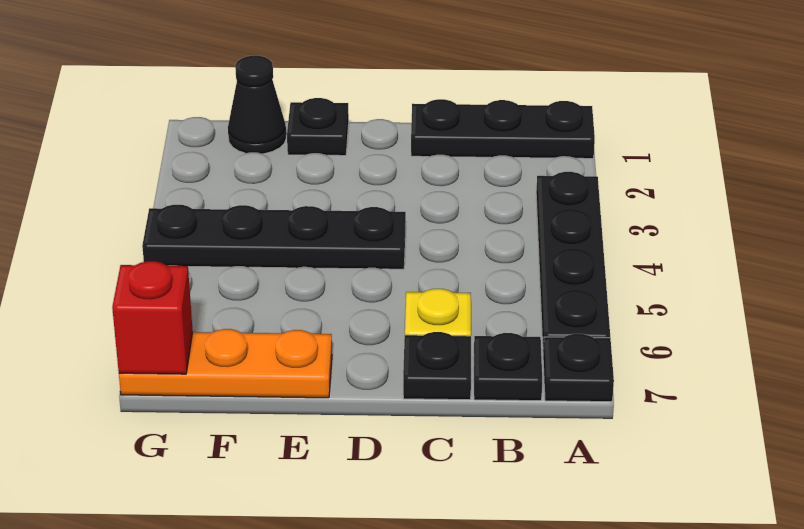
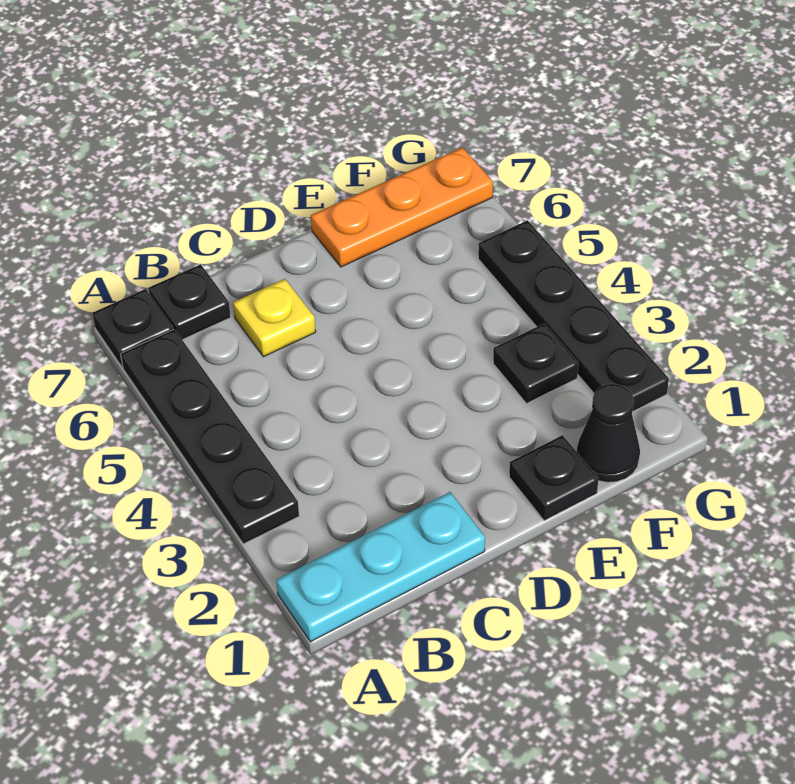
black 1x3 plate [411,99,595,159] -> cyan 1x3 plate [276,492,485,642]
black 1x1 plate [403,332,471,400] -> black 1x1 plate moved to [493,323,578,404]
black 1x4 plate [142,205,406,269] -> black 1x4 plate turned to [478,220,669,411]
red 1x1 brick [112,261,193,374] -> none

